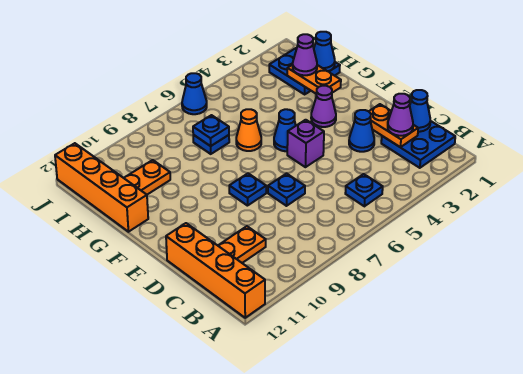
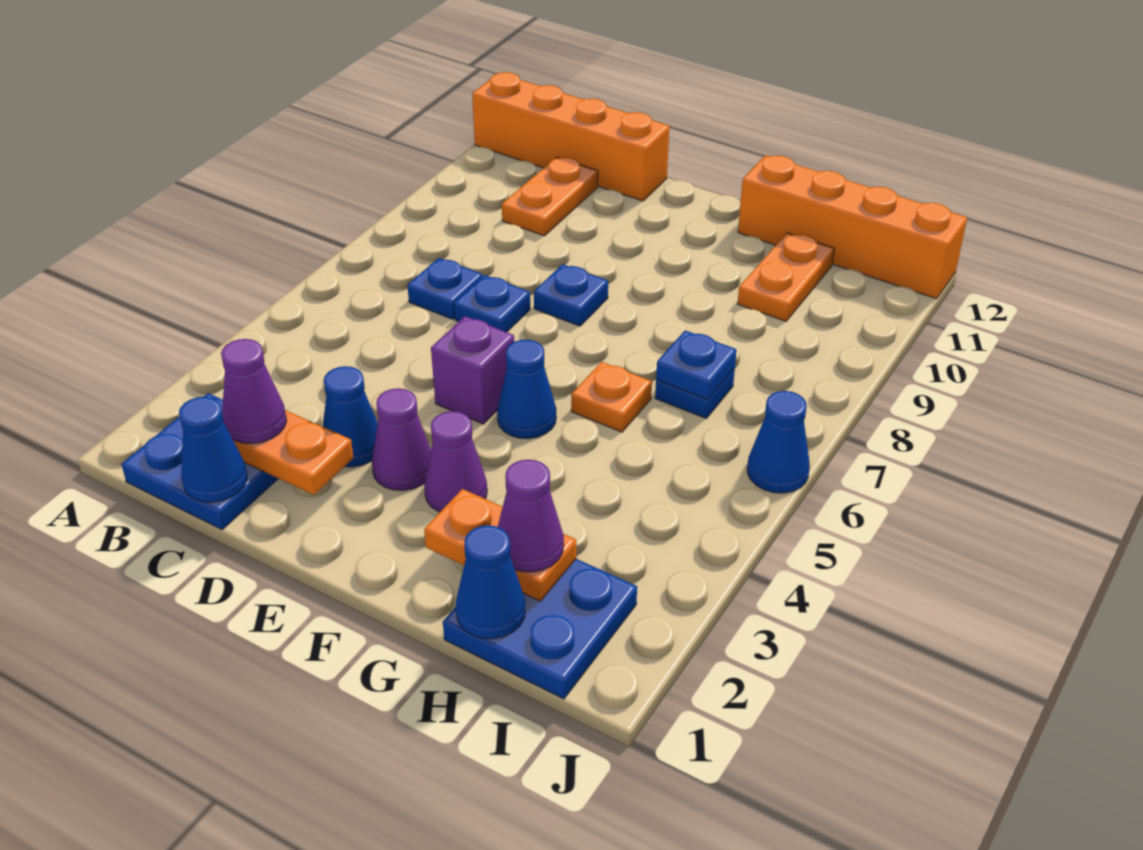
blue 1x1 plate [345,174,383,206] -> blue 1x1 plate moved to [407,258,483,319]
none -> purple 1x1 cone [372,388,431,490]
orange 1x1 cone [236,109,261,151] -> orange 1x1 plate [571,362,652,432]

